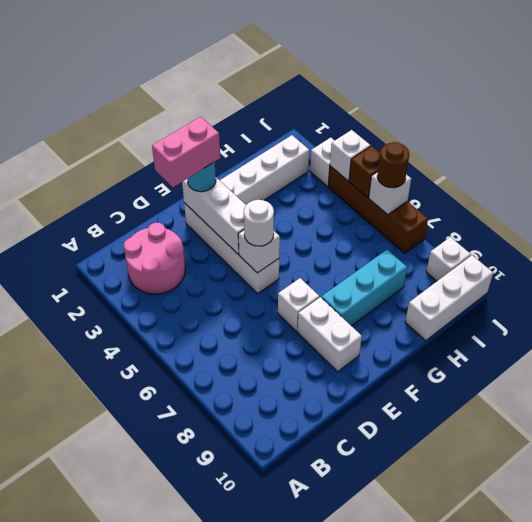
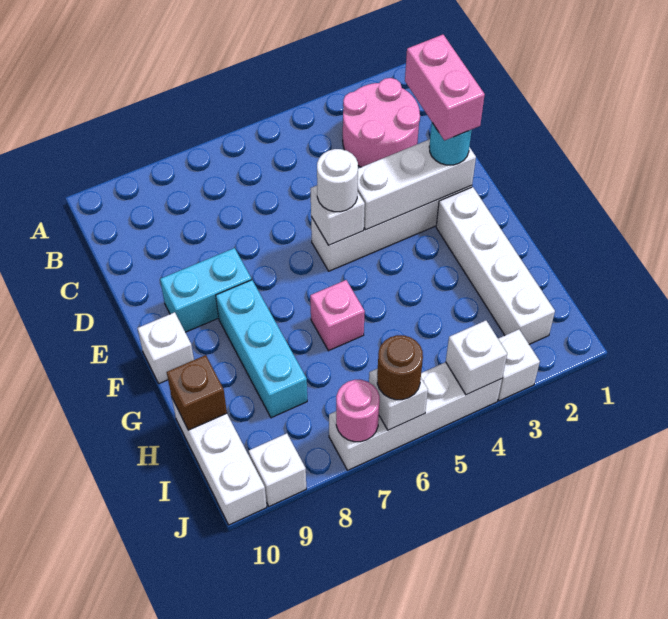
white 1x1 brick [278,278,319,331] -> white 1x1 brick moved to [138,312,194,383]
white 1x2 brick [298,297,362,372] -> cyan 1x2 brick [160,248,251,332]
none -> pink 1x1 brick [310,280,365,351]
brown 1x4 brick [328,166,428,253] -> white 1x4 brick [329,362,502,470]
brown 1x1 brick [349,146,380,197] -> brown 1x1 brick moved to [167,355,227,430]
none -> pink 1x1 round brick [336,380,380,442]

